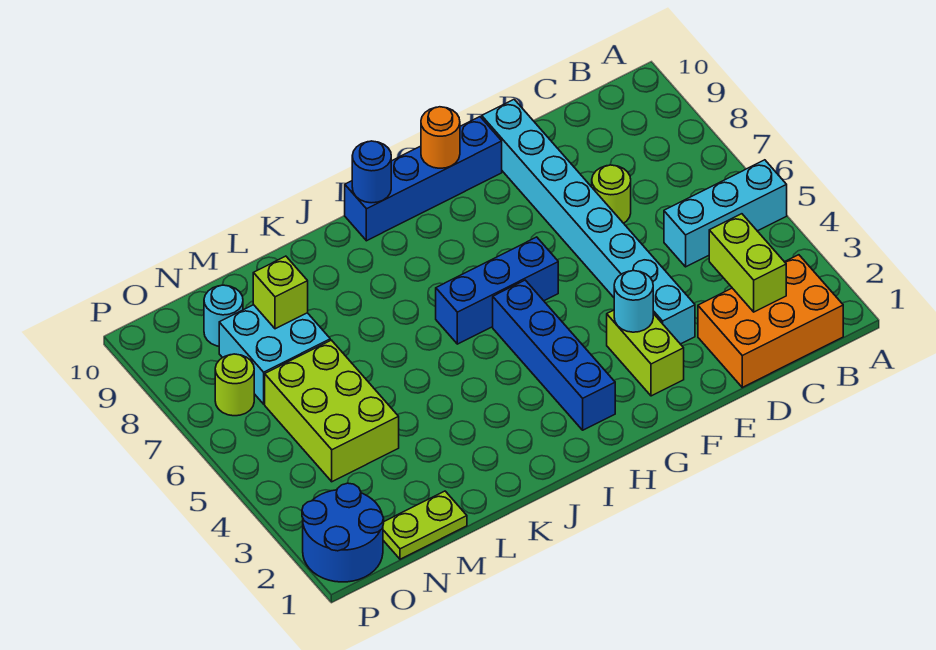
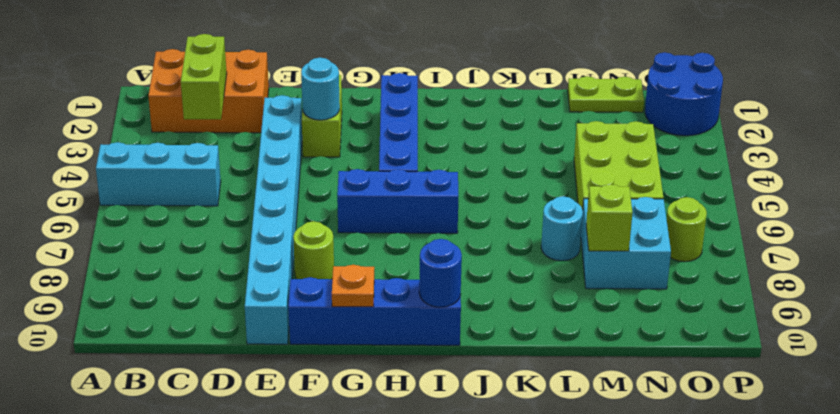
lime 1x1 round brick [592,165,631,223] -> lime 1x1 round brick moved to [293,221,334,279]
orange 1x1 round brick [421,107,460,168] -> orange 1x1 plate [332,265,374,307]
cyan 1x1 round brick [204,285,243,346] -> cyan 1x1 round brick moved to [541,196,583,261]

